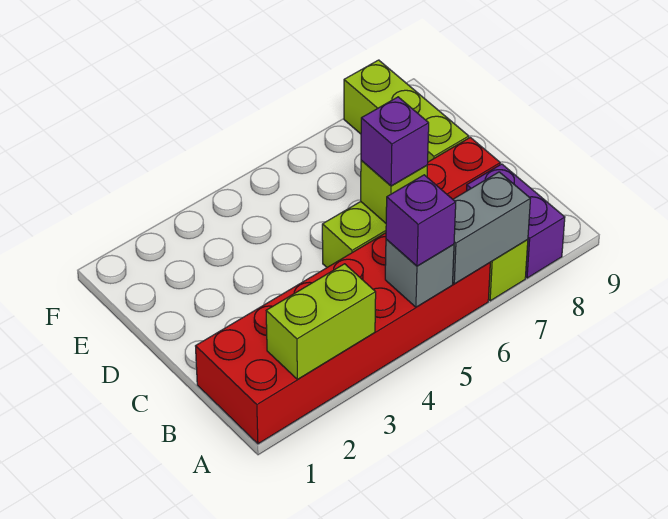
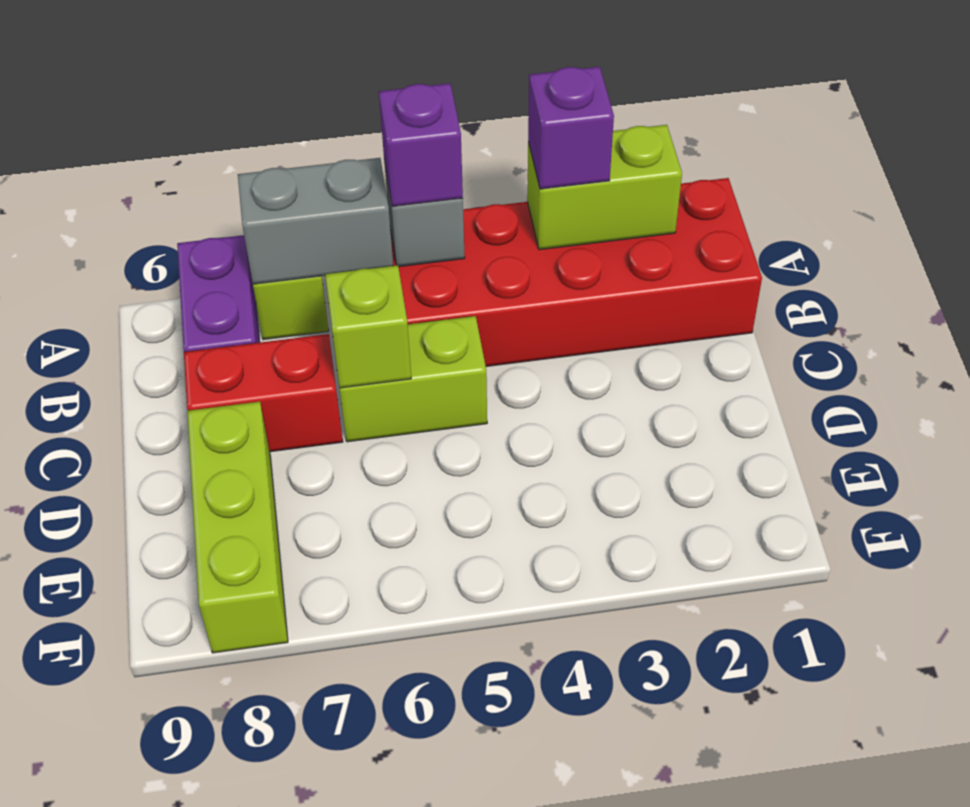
purple 1x1 brick [361,97,429,186] -> purple 1x1 brick moved to [528,67,614,189]

